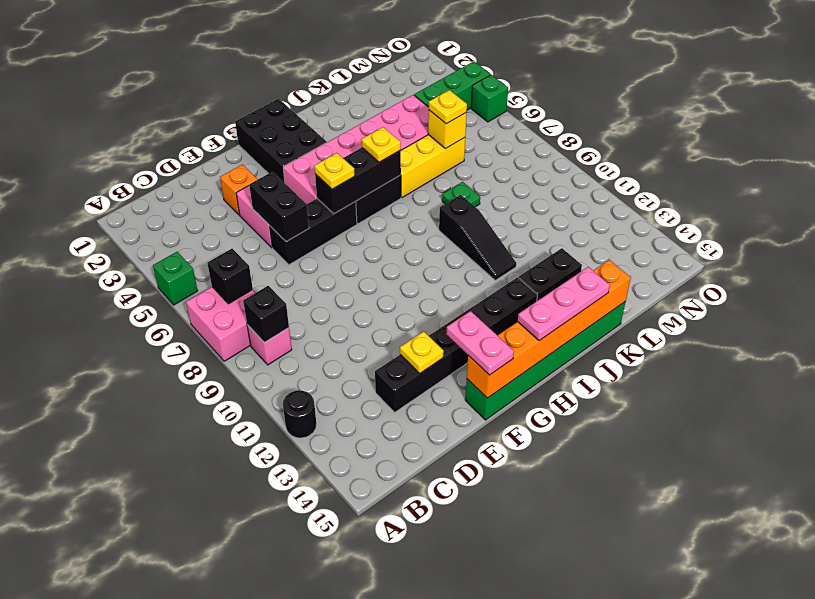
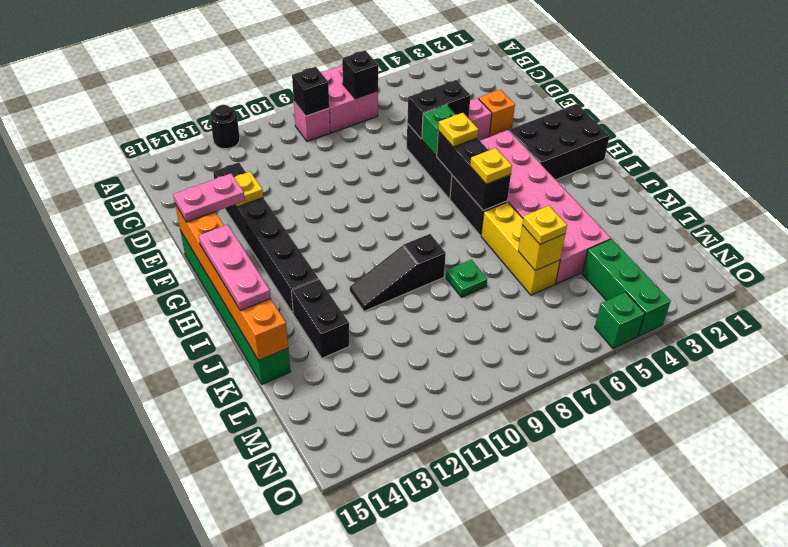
green 1x1 brick [153,252,198,305] -> green 1x1 brick moved to [422,105,456,156]

